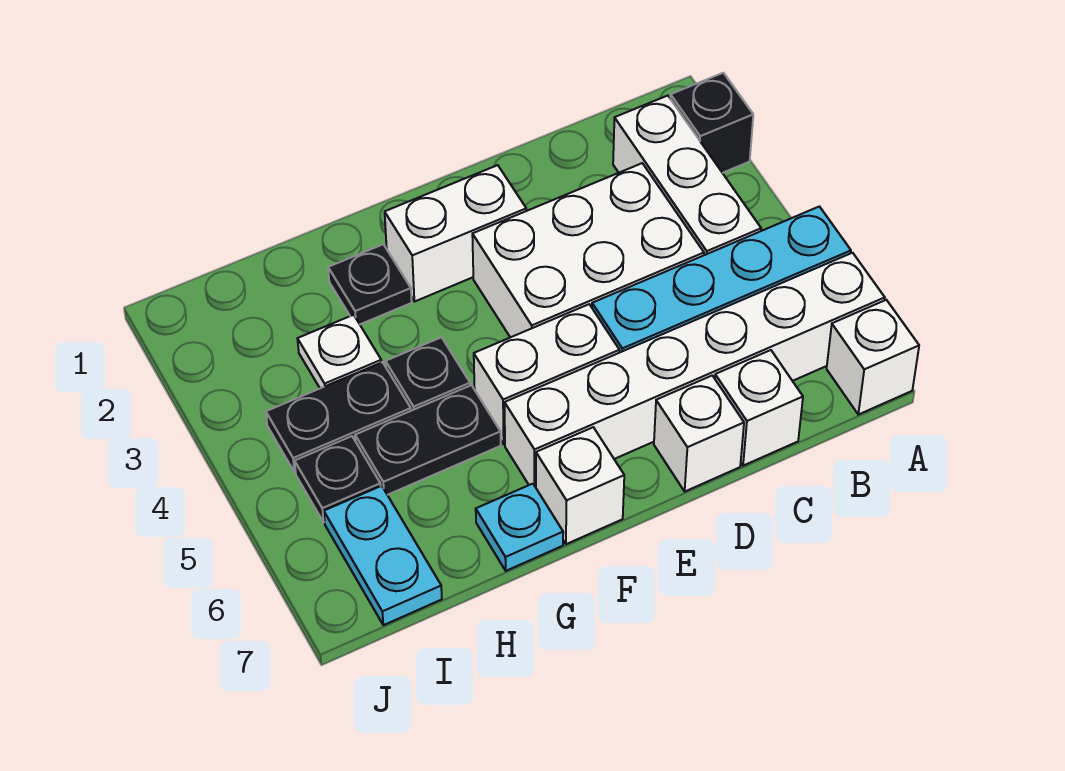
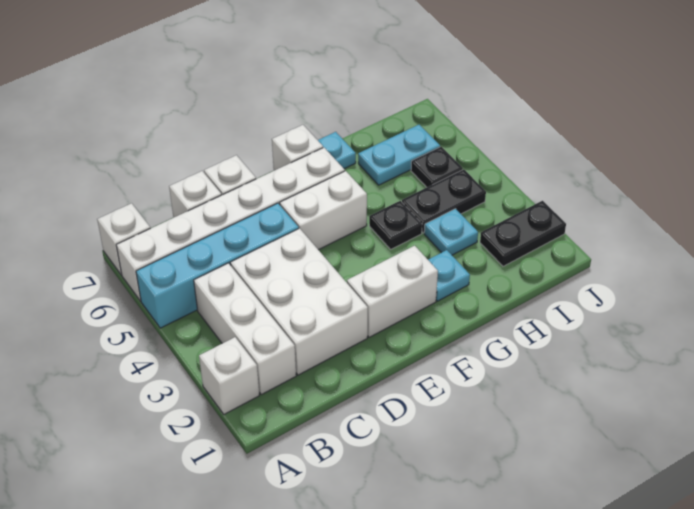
black 1x1 brick [670,73,753,173] -> white 1x1 brick [199,337,259,414]
white 2x3 brick [472,163,704,337] -> white 2x3 brick turned to [230,228,368,375]
black 1x1 plate [328,244,412,324] -> cyan 1x1 plate [428,250,470,301]
black 1x2 plate [355,385,501,495] -> black 1x2 plate moved to [480,201,566,266]
white 1x1 plate [297,315,381,388] -> cyan 1x1 plate [424,209,478,255]
cyan 1x2 plate [324,486,442,625] -> cyan 1x2 plate turned to [358,125,440,185]

